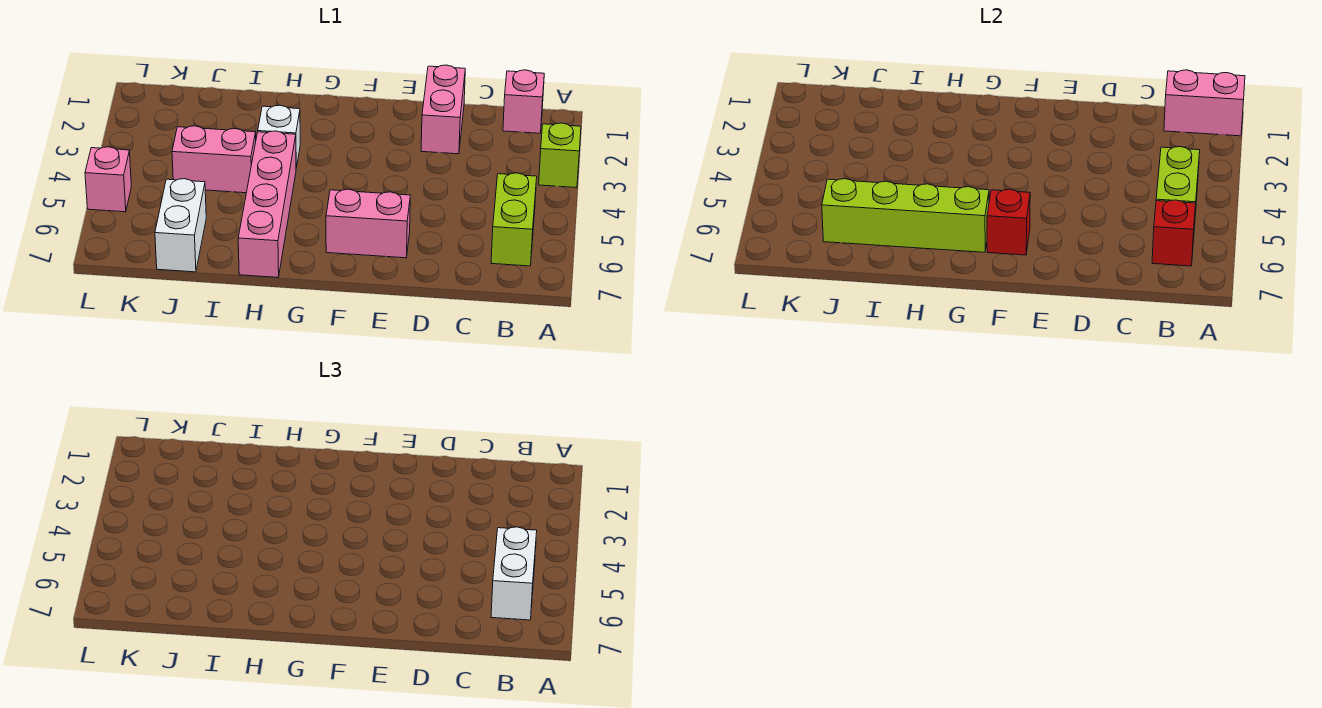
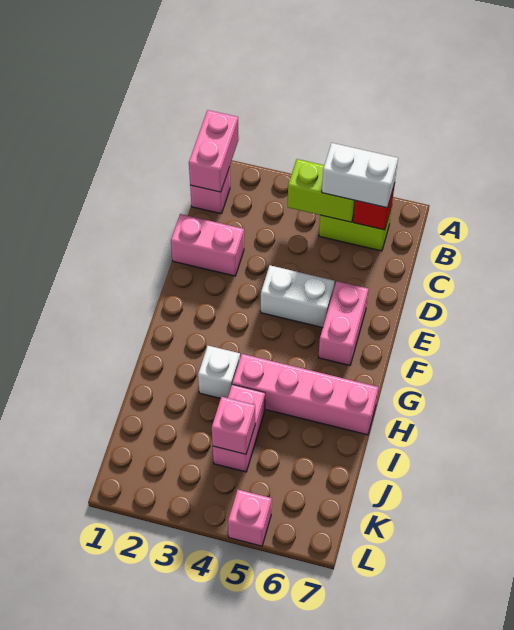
lime 1x1 brick [539,123,581,188] -> none
red 1x1 brick [987,189,1030,255] -> none
lime 1x4 brick [822,179,989,252] -> none
none -> pink 1x1 brick [212,397,255,454]
white 1x2 brick [155,179,206,272] -> white 1x2 brick moved to [261,265,335,328]

